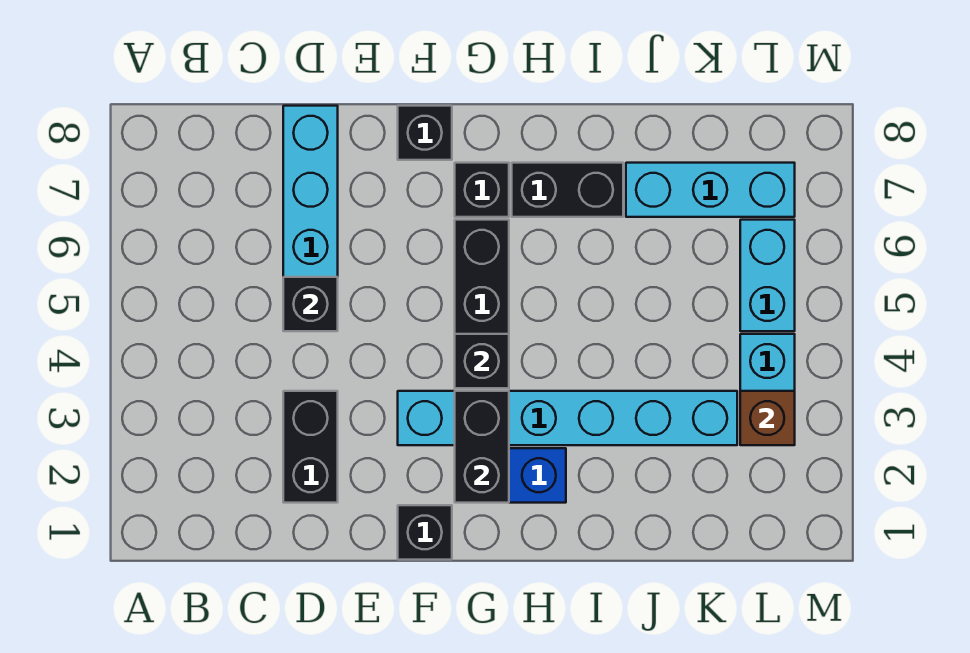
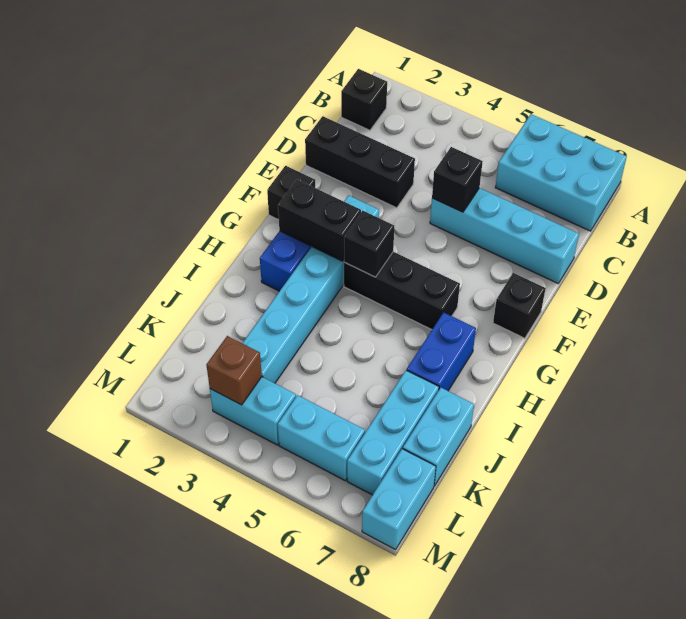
none -> cyan 2x3 brick [495,114,627,231]
black 1x2 brick [283,391,338,503] -> black 1x3 brick [305,116,415,208]
black 1x1 brick [455,163,509,217] -> black 1x1 brick moved to [341,69,387,130]
black 1x2 brick [512,163,623,217] -> blue 1x2 brick [407,312,476,391]
none -> cyan 1x2 brick [403,388,474,486]
none -> cyan 1x2 brick [362,449,436,550]

